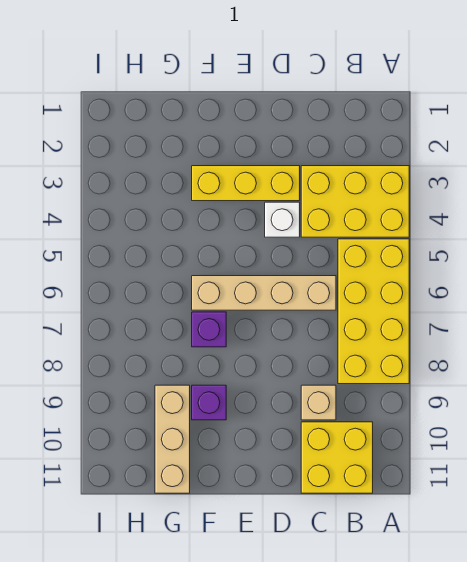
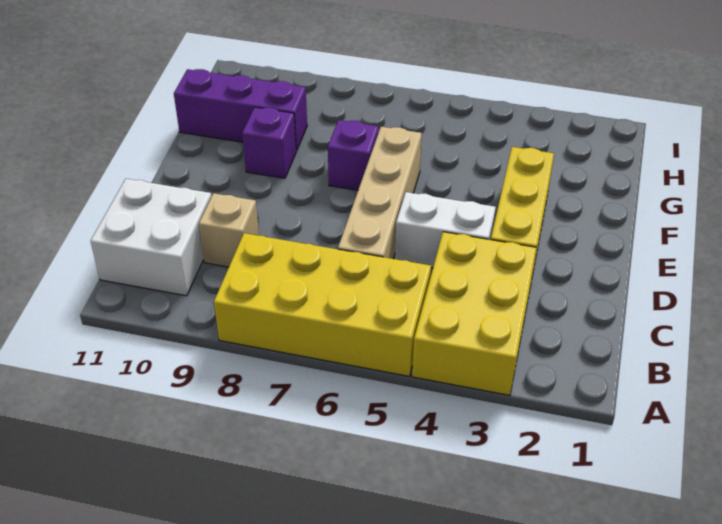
yellow 2x2 brick [301,422,373,493] -> white 2x2 brick [91,179,212,296]
white 1x1 brick [265,202,300,237] -> white 1x2 brick [395,192,496,268]
tan 1x3 brick [155,385,190,493] -> purple 1x3 brick [174,69,307,151]

